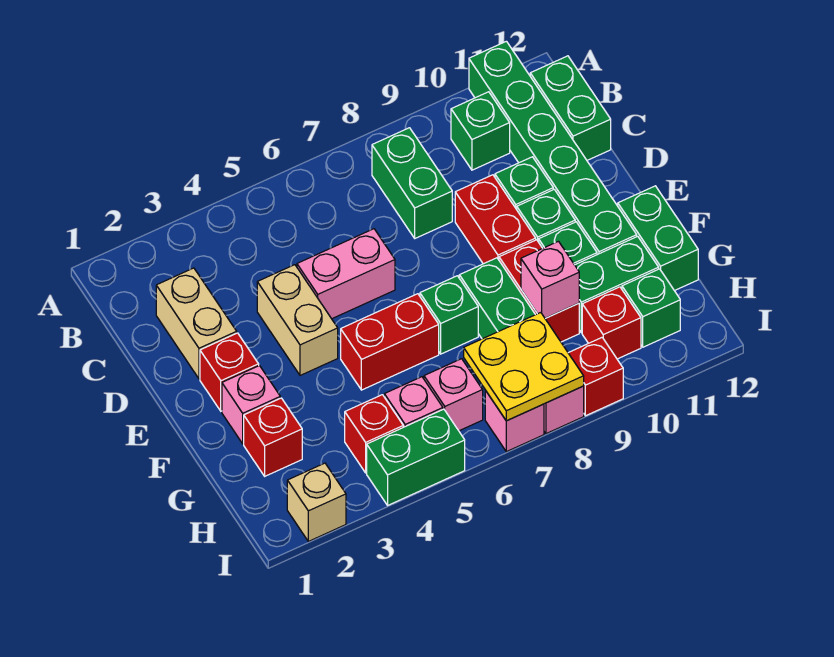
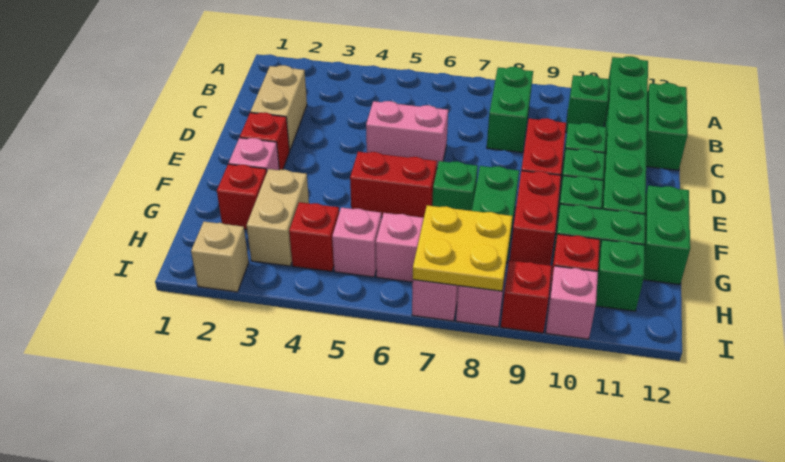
tan 1x2 brick [257,265,338,375] -> tan 1x2 brick moved to [247,169,309,266]
pink 1x1 brick [521,241,579,318] -> pink 1x1 brick moved to [546,266,598,339]
green 1x2 brick [367,409,465,505] -> none

